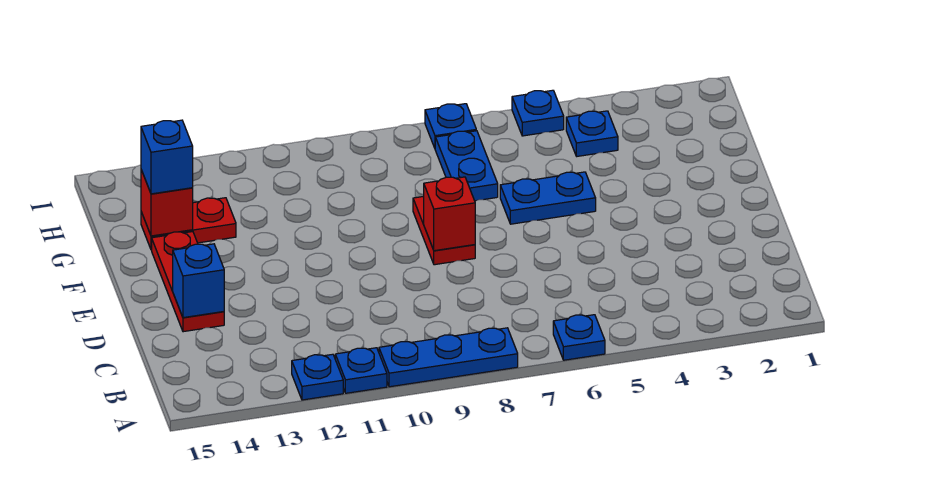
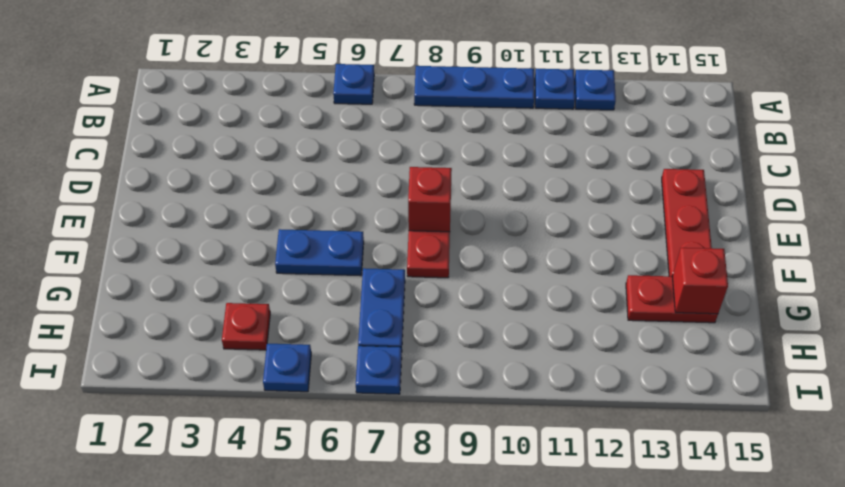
blue 1x1 brick [173,244,224,318] -> none
blue 1x1 brick [141,120,193,194] -> none
blue 1x1 plate [566,111,618,156] -> red 1x1 plate [222,303,270,350]

